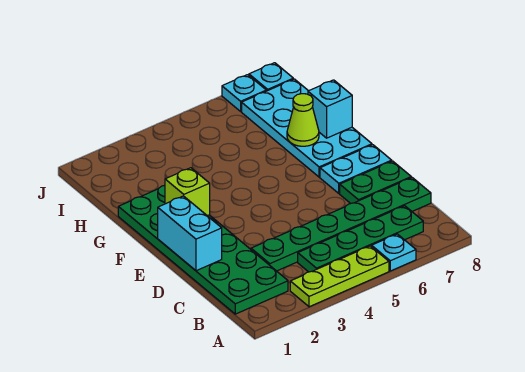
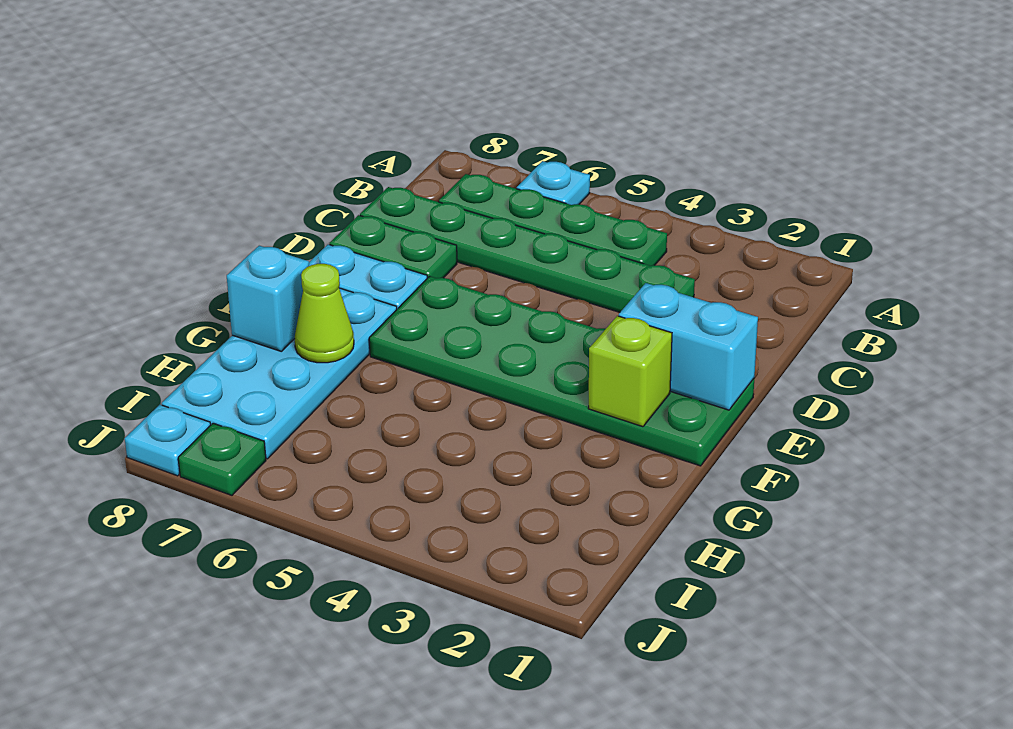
lime 1x3 plate [290,246,389,307] -> none
green 2x6 plate [118,185,288,314] -> green 2x6 plate turned to [369,276,754,466]
cyan 1x2 brick [158,196,222,271] -> cyan 1x2 brick turned to [619,283,758,410]
cyan 1x1 plate [222,75,266,111] -> green 1x1 plate [178,423,266,495]

